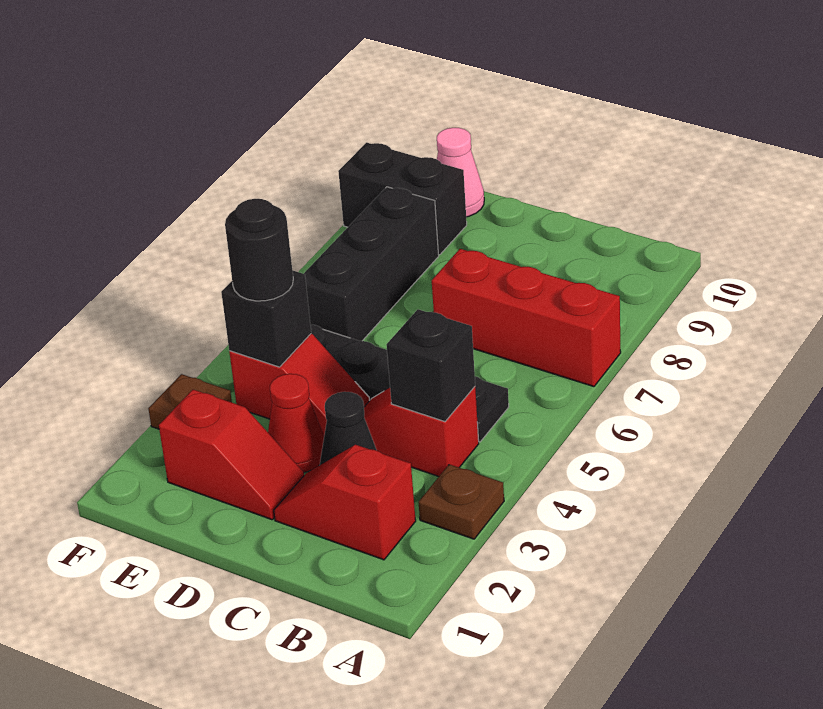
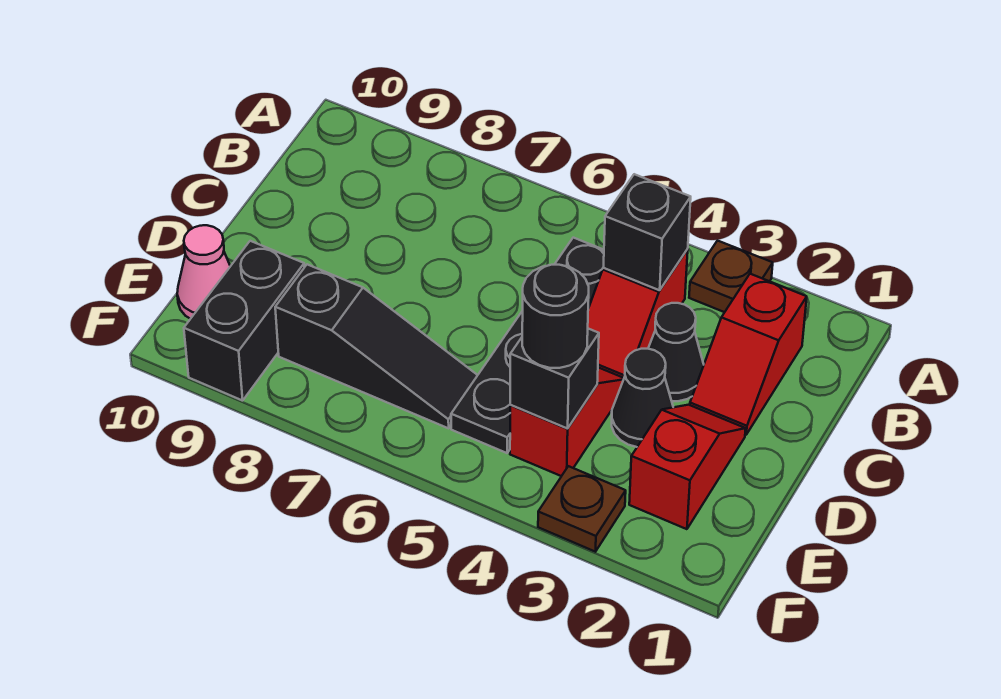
red 1x3 brick [432,249,621,387] -> none
red 1x1 cone [268,374,324,472] -> black 1x1 cone [612,349,673,447]
black 1x3 brick [304,187,439,341] -> black 1x3 slope [275,264,478,428]

